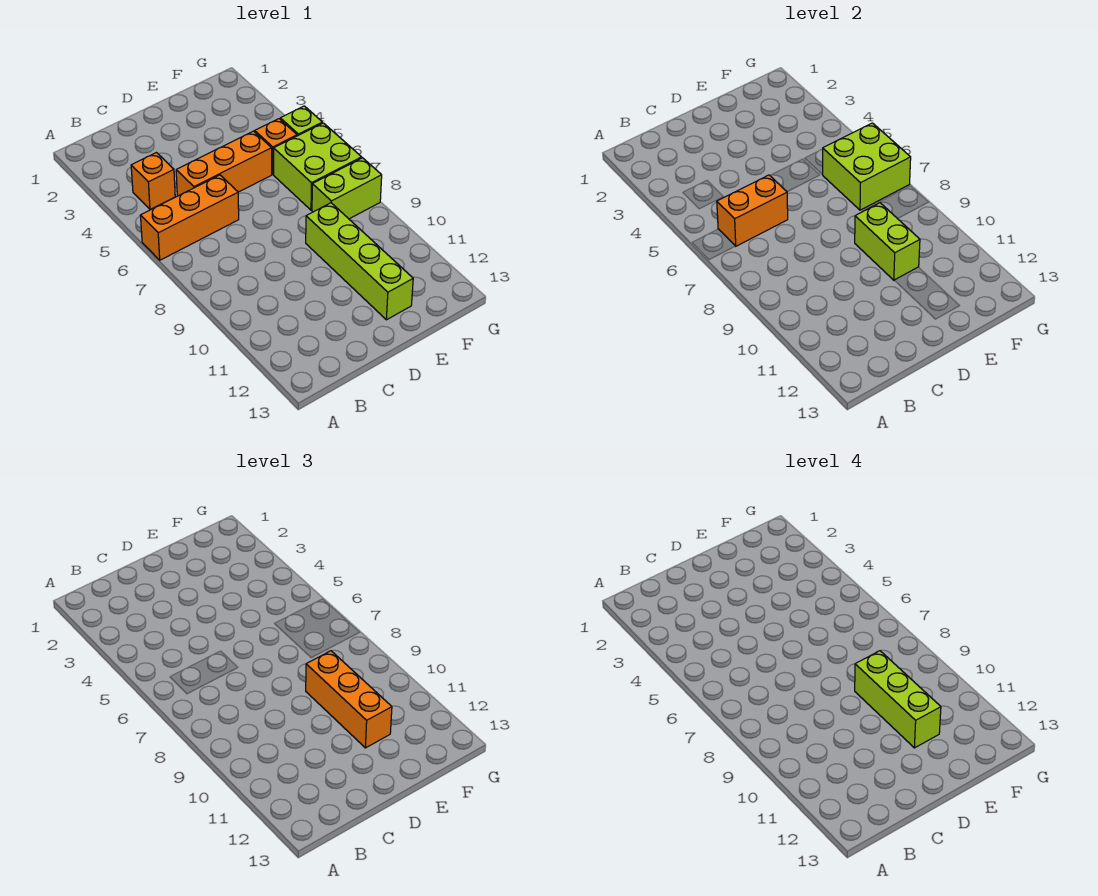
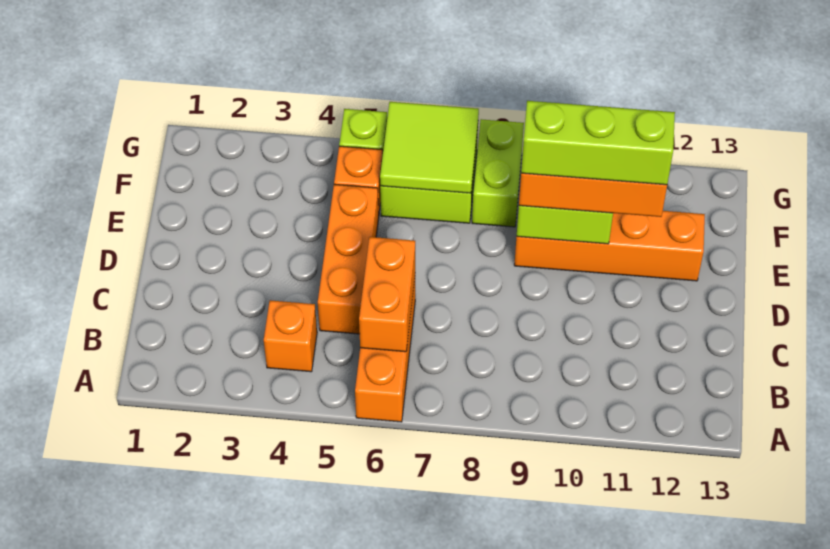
lime 1x4 brick [306,203,413,320] -> orange 1x4 brick [514,211,705,281]
lime 2x2 brick [823,123,911,210] -> lime 2x2 tile [380,102,479,193]

